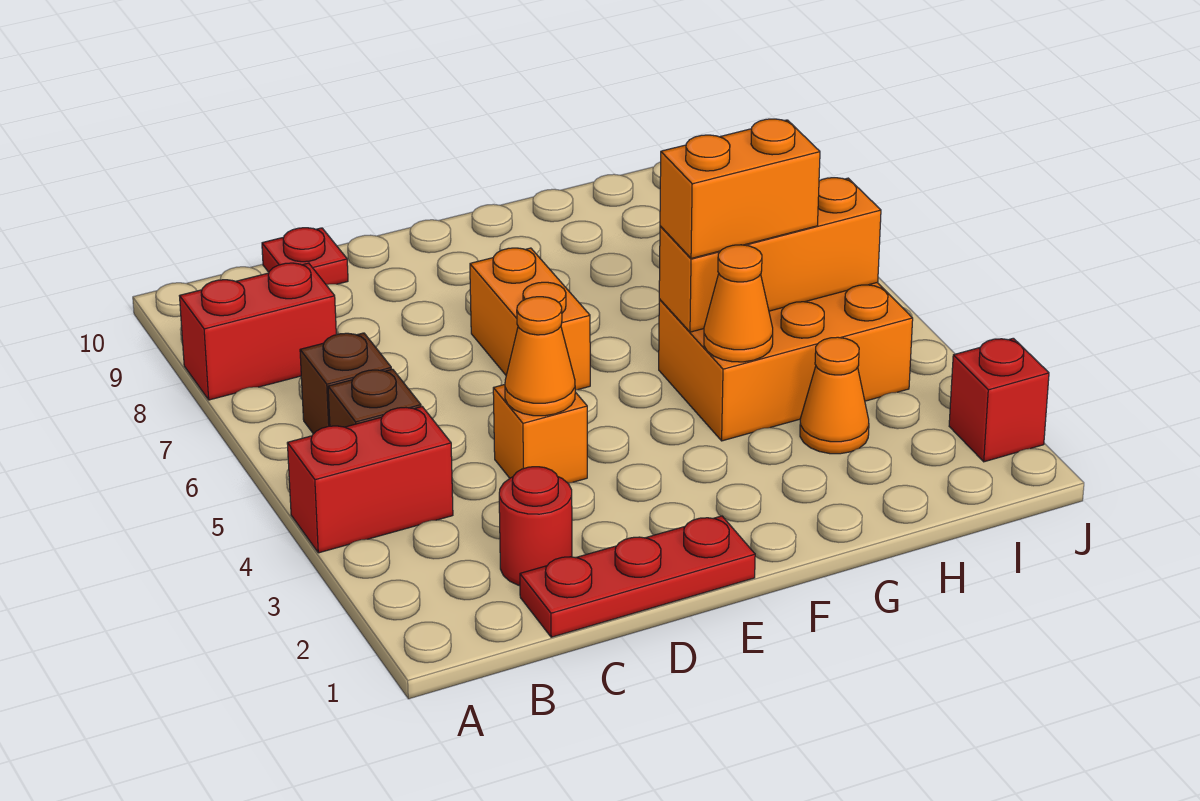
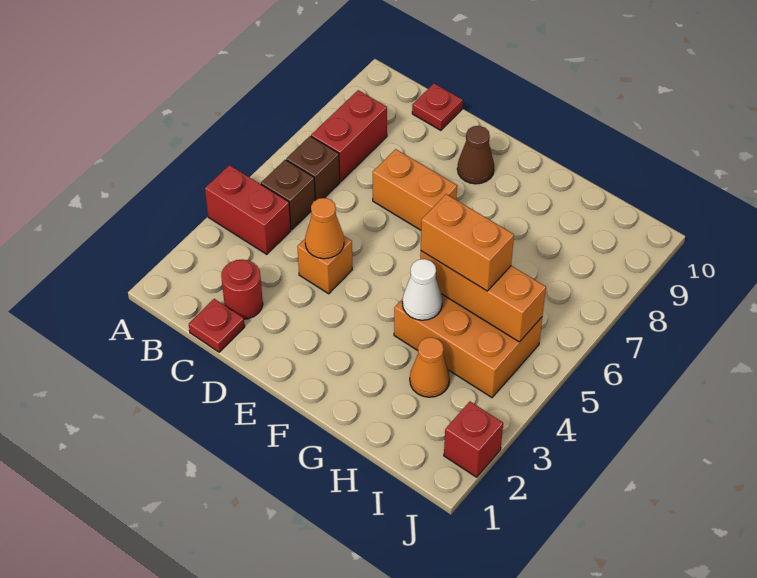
red 1x2 brick [180,263,336,400] -> red 1x2 brick turned to [311,90,387,182]
red 1x3 plate [520,516,755,637] -> red 1x1 plate [189,299,245,352]
orange 1x2 brick [470,248,590,390] -> orange 1x2 brick turned to [373,149,457,230]
none -> brown 1x1 cone [457,126,494,184]
orange 1x1 cone [704,245,773,362] -> white 1x1 cone [402,259,442,320]

